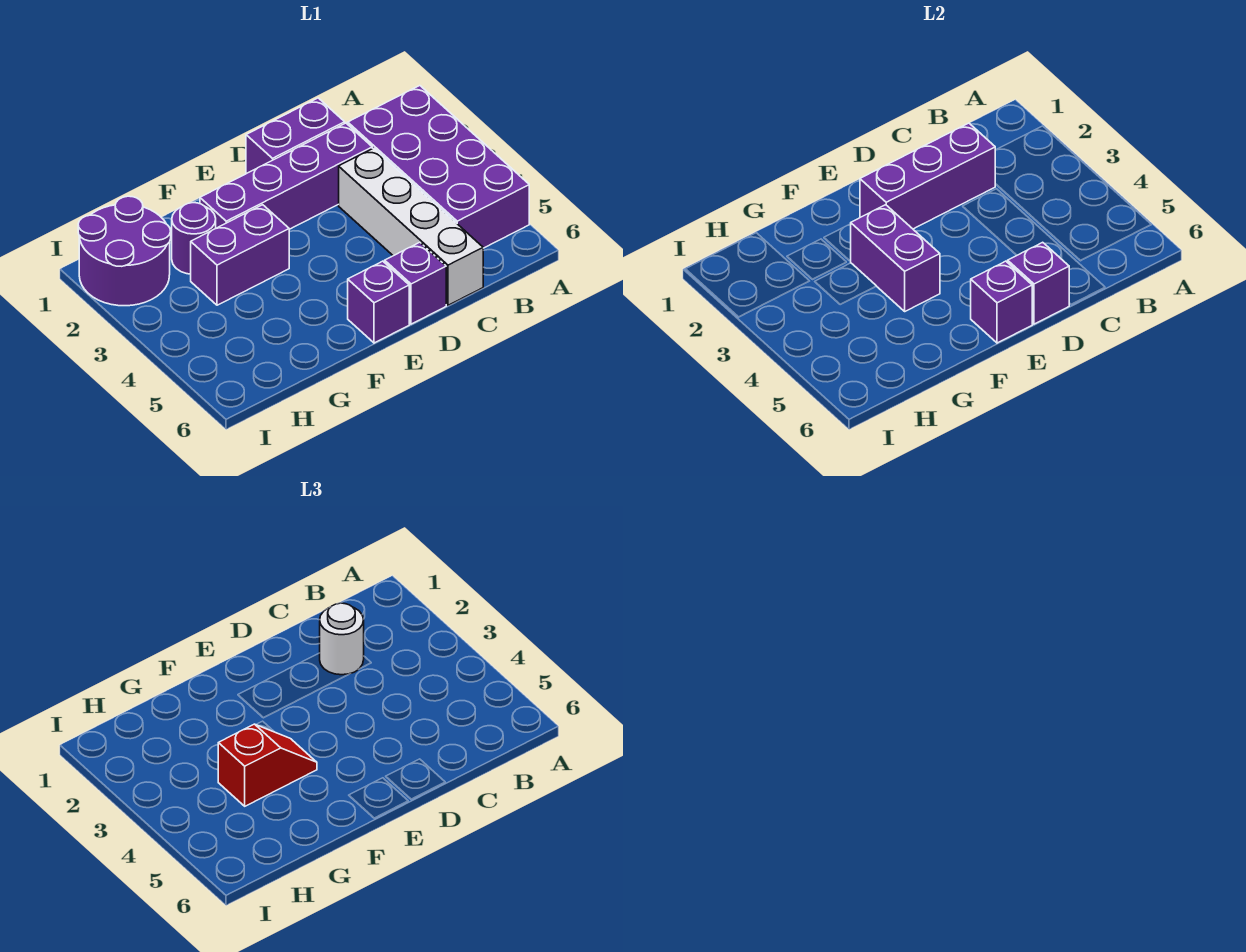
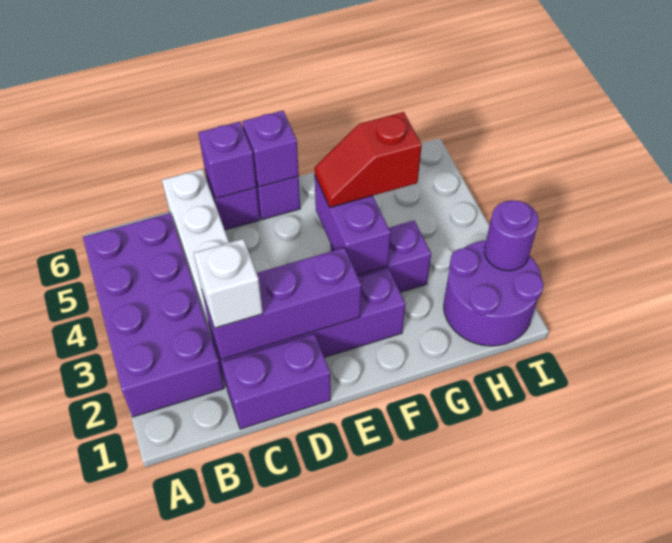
white 1x1 round brick [320,603,364,675] -> white 1x1 brick [194,239,263,328]
purple 1x1 round brick [172,203,216,274] -> purple 1x1 round brick moved to [484,200,538,271]

